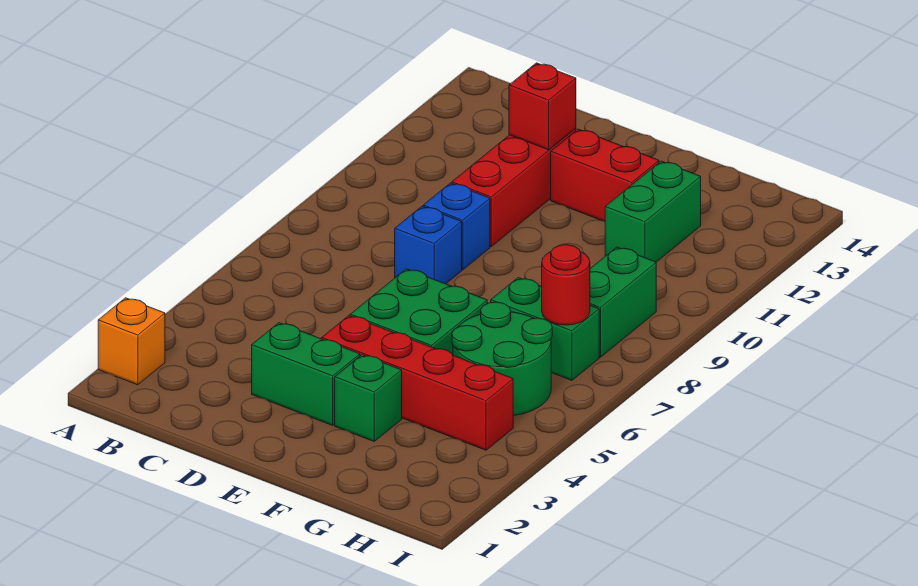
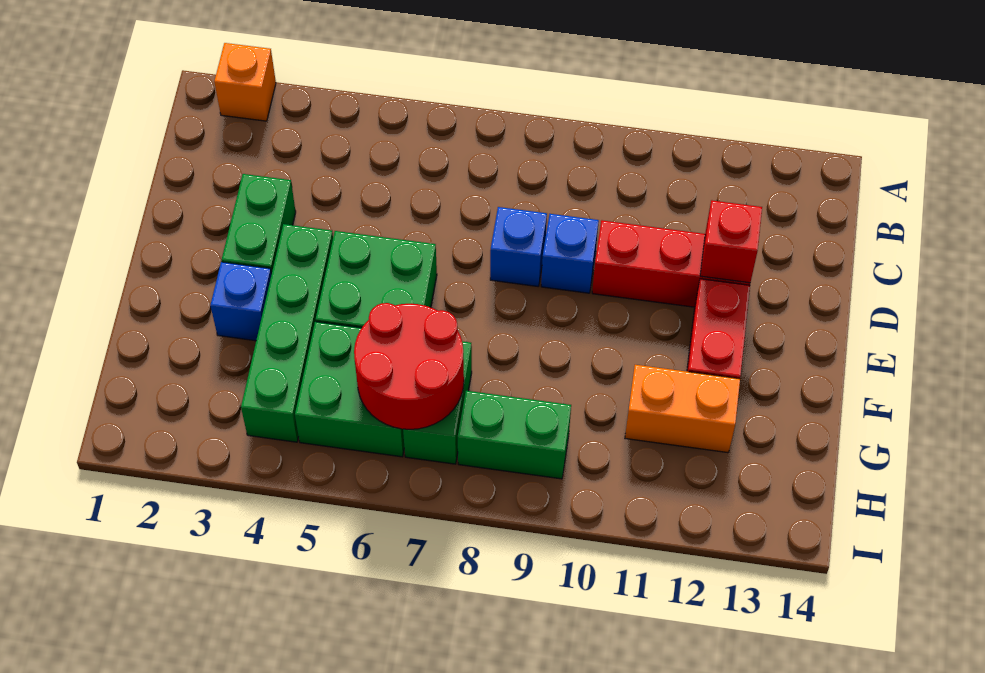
red 1x4 brick [322,315,513,450] -> green 1x4 brick [241,224,333,442]
green 1x1 brick [335,355,402,441] -> blue 1x1 brick [210,262,271,341]
green 2x2 round brick [452,302,552,416] -> green 2x2 brick [295,322,404,457]
green 1x2 brick [605,161,701,262] -> orange 1x2 brick [625,365,740,453]
red 1x1 round brick [542,245,590,325] -> red 2x2 round brick [354,303,464,429]

